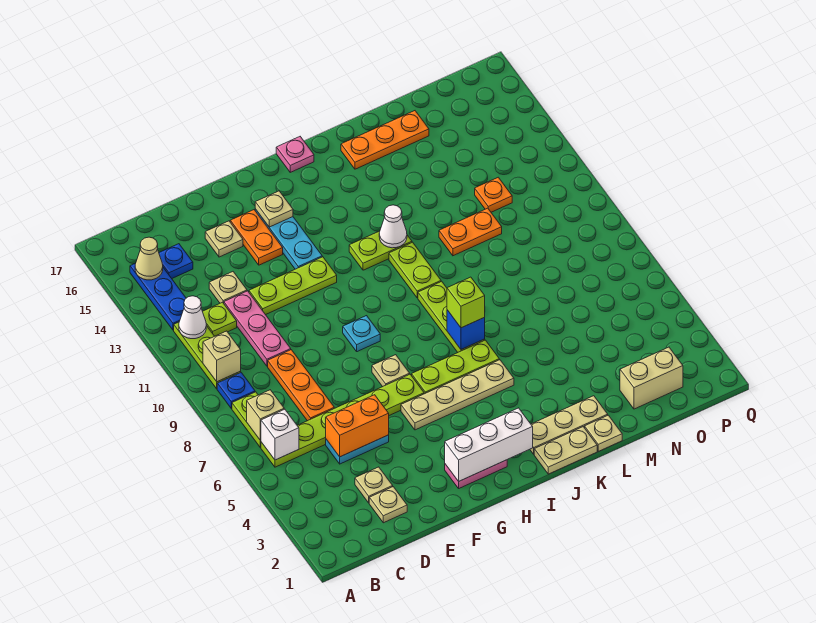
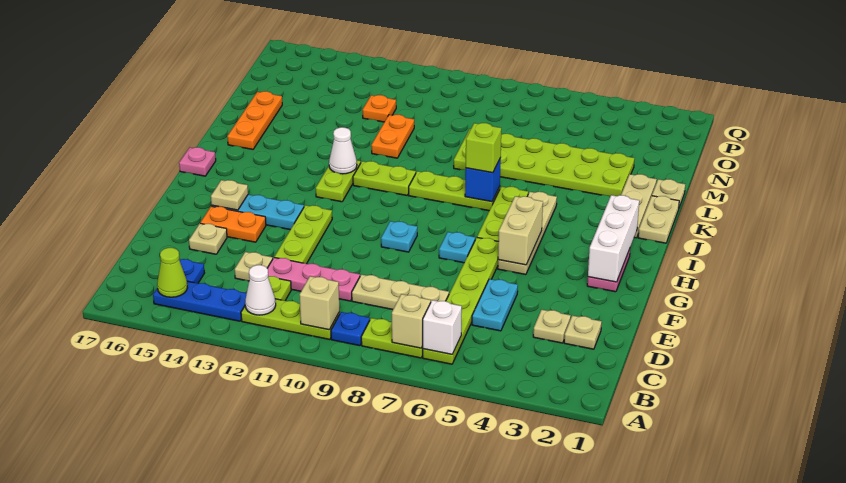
tan 1x1 cone [135,237,163,280] -> lime 1x1 cone [157,248,187,297]
orange 1x2 brick [326,395,389,457] -> none
orange 1x3 plate [268,350,334,421] -> tan 1x3 plate [352,275,449,310]
tan 1x1 plate [372,355,410,387] -> cyan 1x1 plate [439,232,475,263]
none -> lime 2x6 plate [454,129,635,196]
tan 1x2 brick [620,347,683,409] -> tan 1x2 brick moved to [498,196,543,265]

